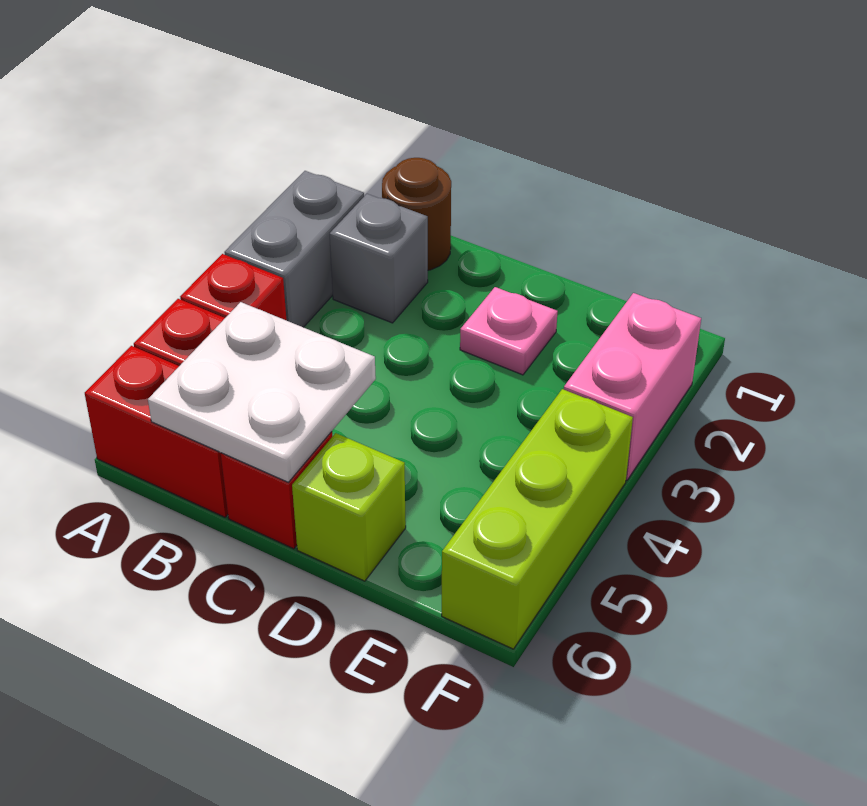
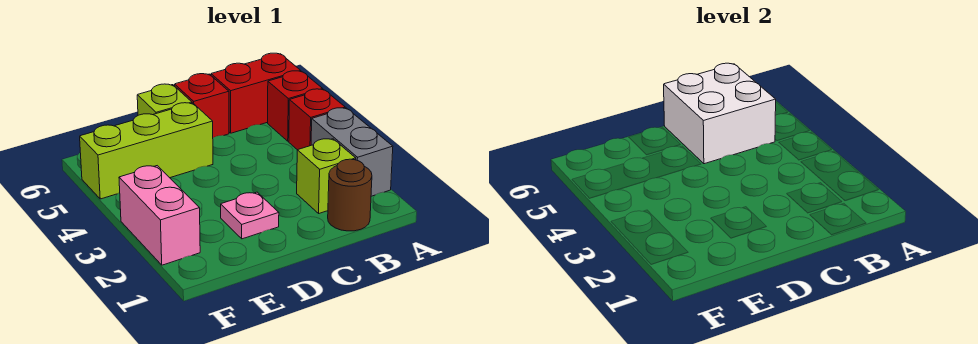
grey 1x1 brick [330,194,428,323] -> lime 1x1 brick [297,139,356,213]
white 2x2 plate [148,302,376,482] -> white 2x2 brick [664,63,776,164]
lime 1x3 brick [442,389,633,649] -> lime 1x3 brick turned to [80,103,213,199]

